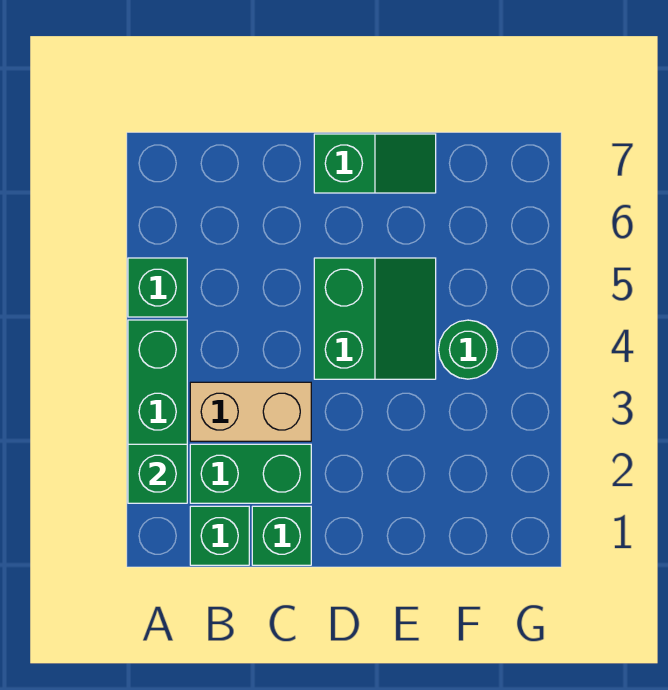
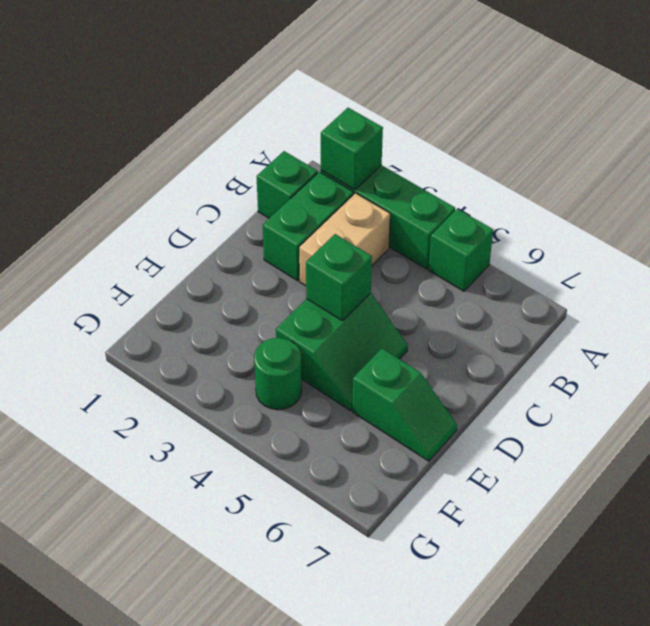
green 1x1 brick [252,506,311,565] -> green 1x1 brick moved to [306,234,372,321]
green 2x2 slope [314,258,436,379] -> green 2x2 slope turned to [276,293,408,410]
green 1x2 slope [314,134,436,193] -> green 1x2 slope turned to [352,349,457,461]

